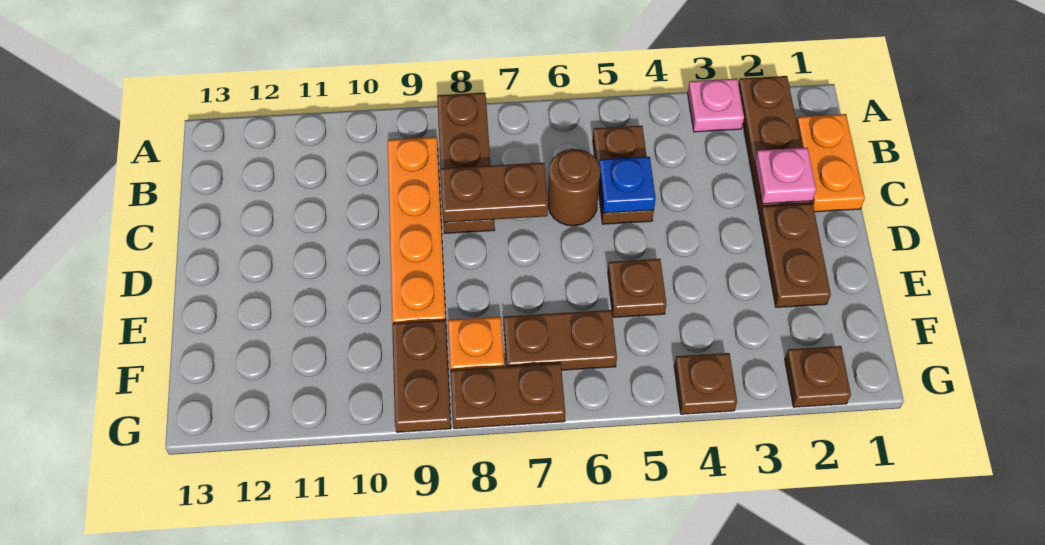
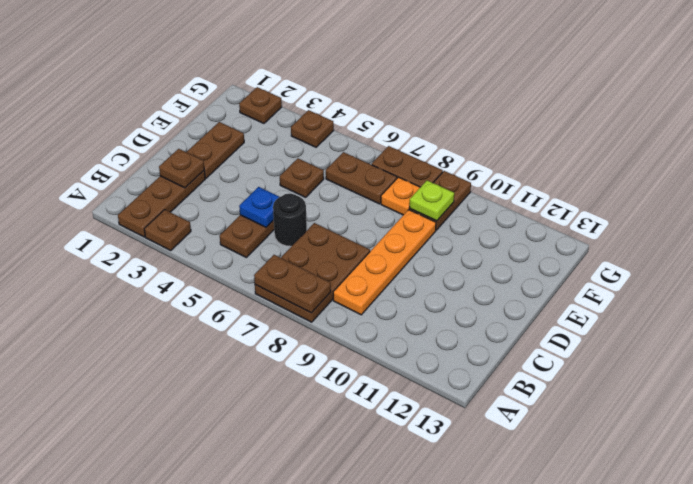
pink 1x1 plate [688,79,744,132] -> brown 1x1 plate [144,210,191,251]
brown 1x3 plate [437,93,495,233] -> brown 2x3 plate [255,223,370,322]
orange 1x2 plate [796,114,865,212] -> none
pink 1x1 plate [755,148,816,204] -> brown 1x1 plate [159,149,204,188]
brown 1x1 round brick [548,149,600,226] -> black 1x1 round brick [273,194,307,246]
brown 1x2 plate [440,163,548,222] -> brown 1x2 plate moved to [254,255,331,313]
none -> lime 1x1 plate [409,180,454,221]

